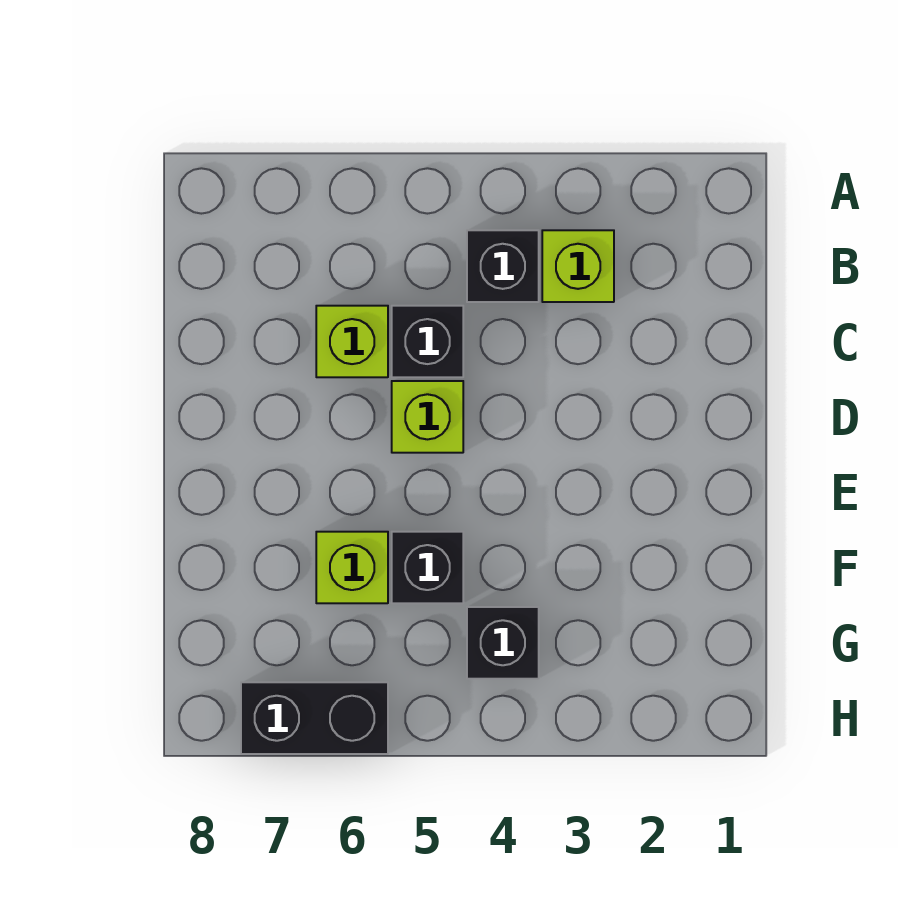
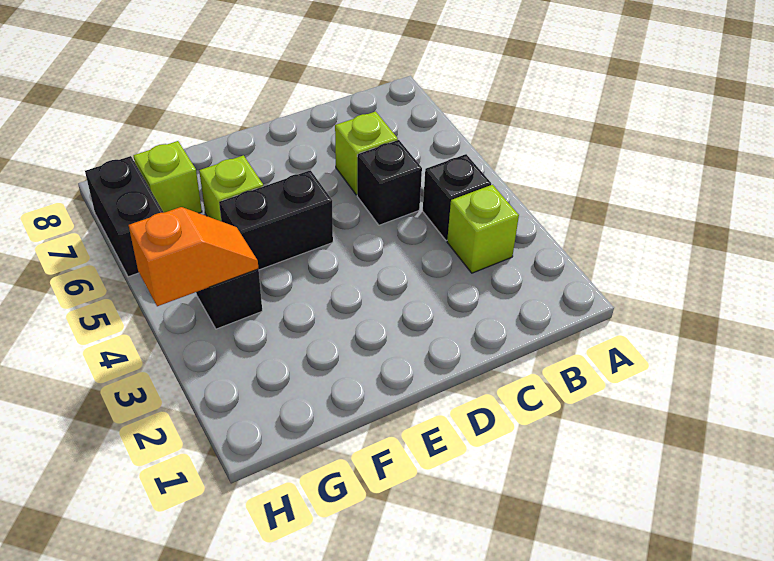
lime 1x1 brick [392,381,463,453] -> lime 1x1 brick moved to [133,141,202,213]
black 1x1 brick [392,532,463,603] -> black 1x2 brick [219,170,333,270]
none -> orange 1x2 slope [129,207,259,306]

